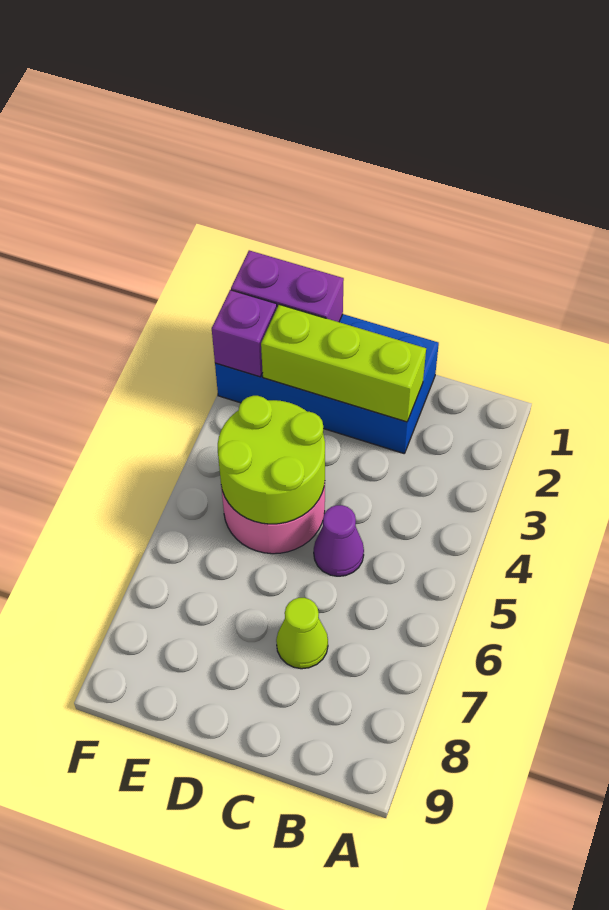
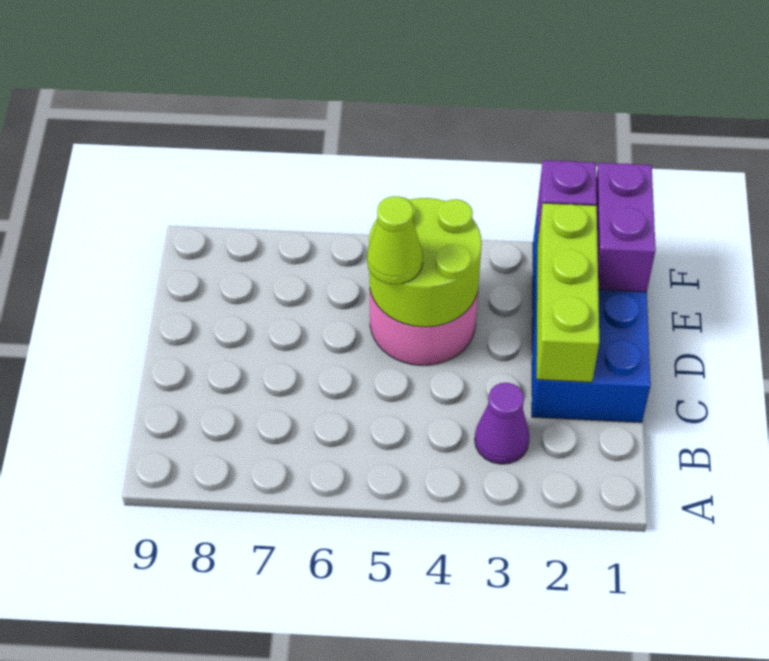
purple 1x1 cone [314,505,364,576] -> purple 1x1 cone moved to [475,383,530,464]
lime 1x1 cone [276,598,328,669] -> lime 1x1 cone moved to [367,196,423,284]

